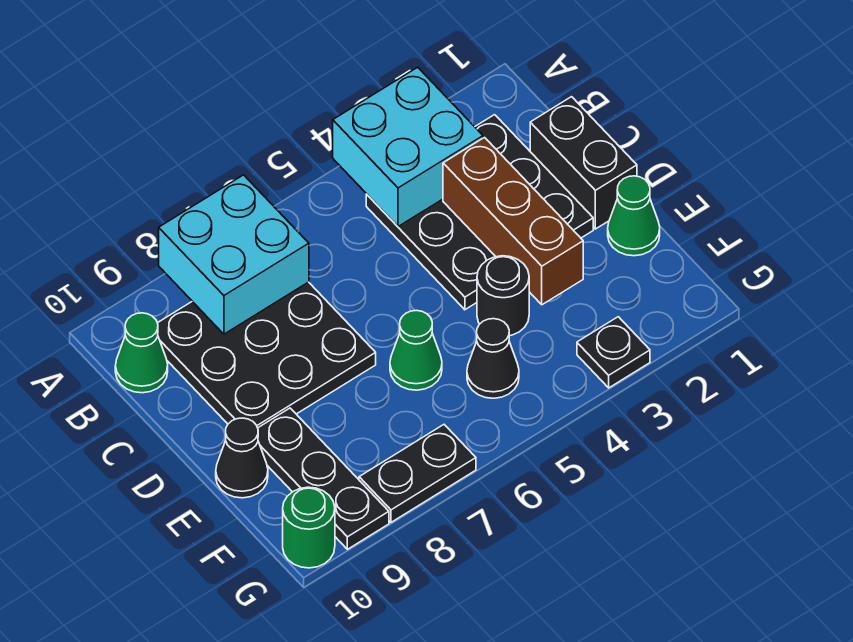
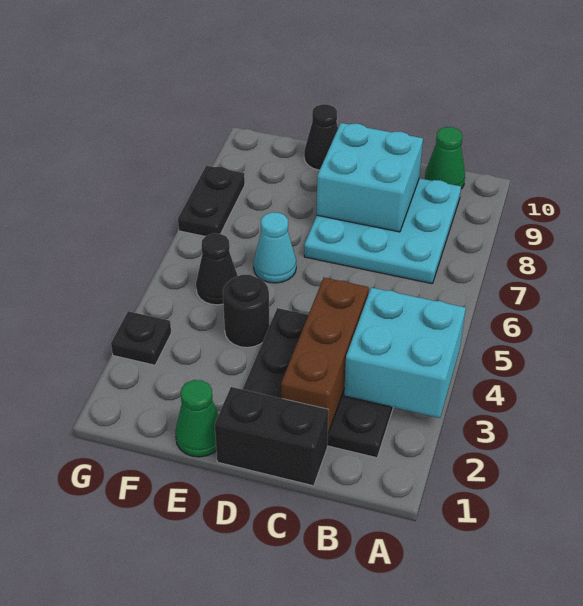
cyan 2x2 brick [159,175,309,334] -> cyan 2x2 brick moved to [317,123,423,232]
black 3x3 plate [158,282,376,428] -> cyan 3x3 plate [304,178,461,284]
brown 1x3 brick [443,138,583,305] -> brown 1x3 brick turned to [281,278,369,433]
green 1x1 cone [390,310,442,390] -> cyan 1x1 cone [254,212,296,283]
black 1x3 plate [258,408,389,549] -> none
green 1x1 round brick [283,487,335,568] -> none

